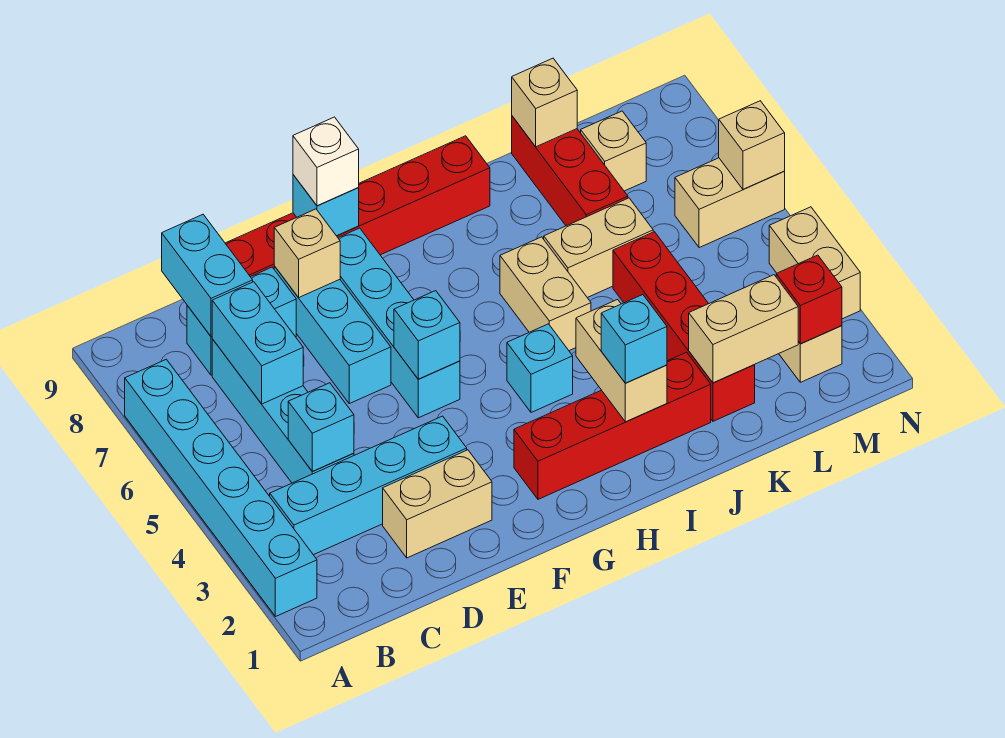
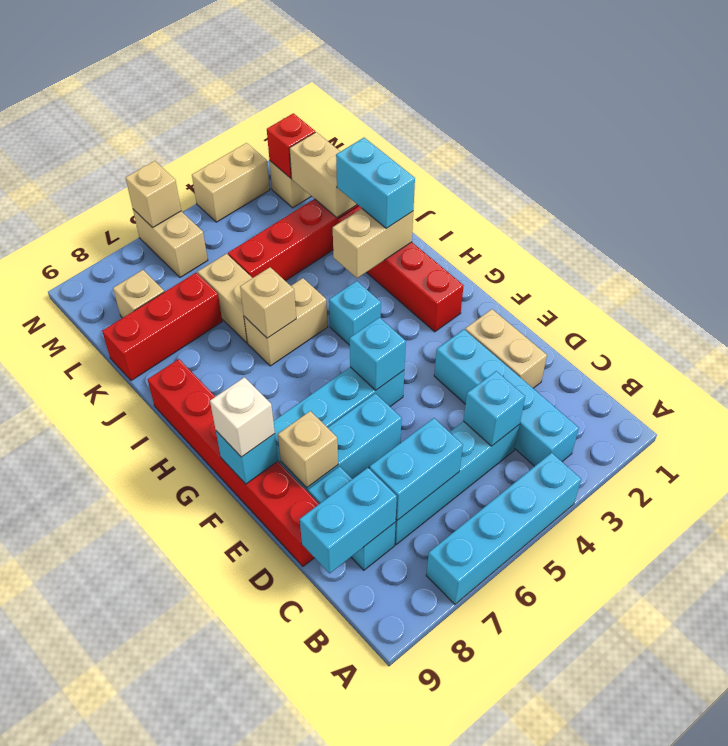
cyan 1x6 brick [125,359,317,617] -> cyan 1x4 brick [426,453,581,604]
cyan 1x1 brick [601,295,667,383] -> cyan 1x2 brick [336,138,415,228]
tan 1x1 brick [512,58,577,147] -> tan 1x1 brick moved to [240,267,296,338]

